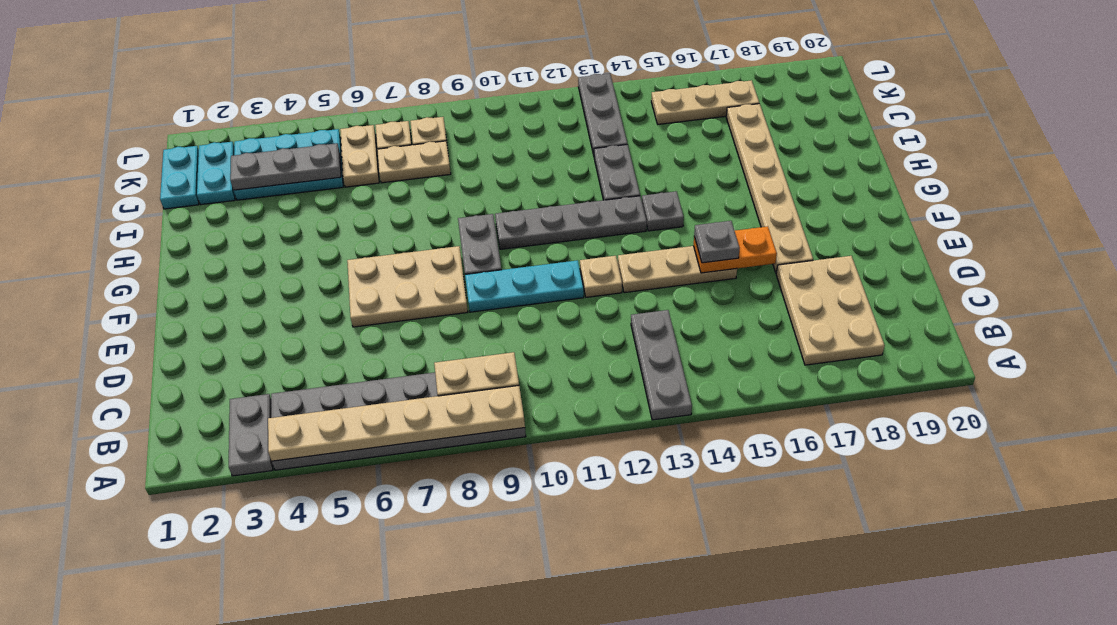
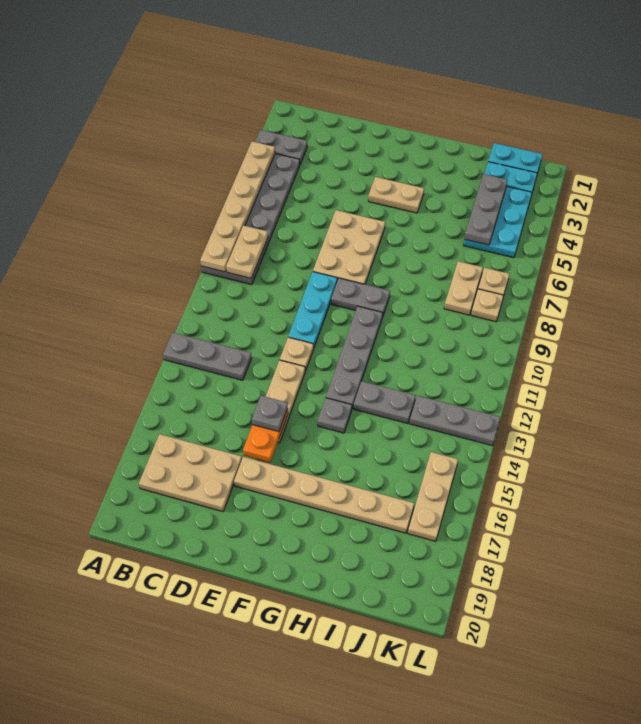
tan 1x2 plate [340,125,379,187] -> tan 1x2 plate moved to [368,177,424,213]

